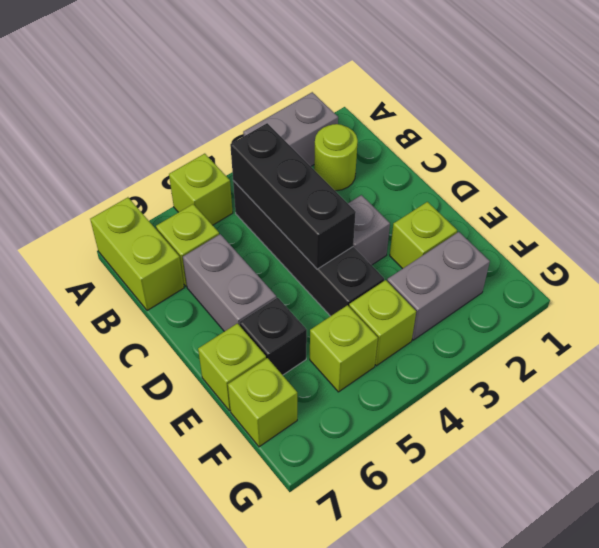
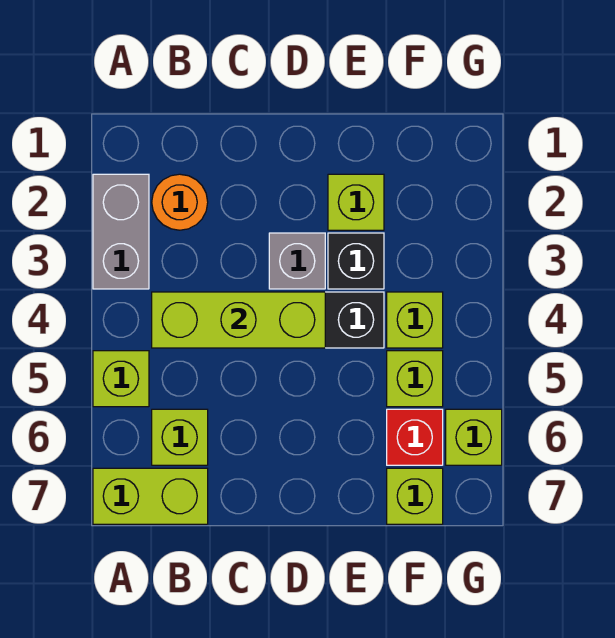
lime 1x1 round brick [314,124,358,191] -> orange 1x1 round brick [152,174,208,230]
black 1x3 brick [230,123,356,269] -> lime 1x3 brick [152,292,325,348]
grey 1x2 brick [183,234,276,331] -> none
black 1x1 brick [239,298,307,375] -> black 1x1 brick moved to [328,233,384,289]
lime 1x1 brick [198,323,266,411] -> lime 1x1 brick moved to [446,409,502,465]
grey 1x2 brick [387,232,490,340] -> none
none -> red 1x1 brick [387,409,443,465]

